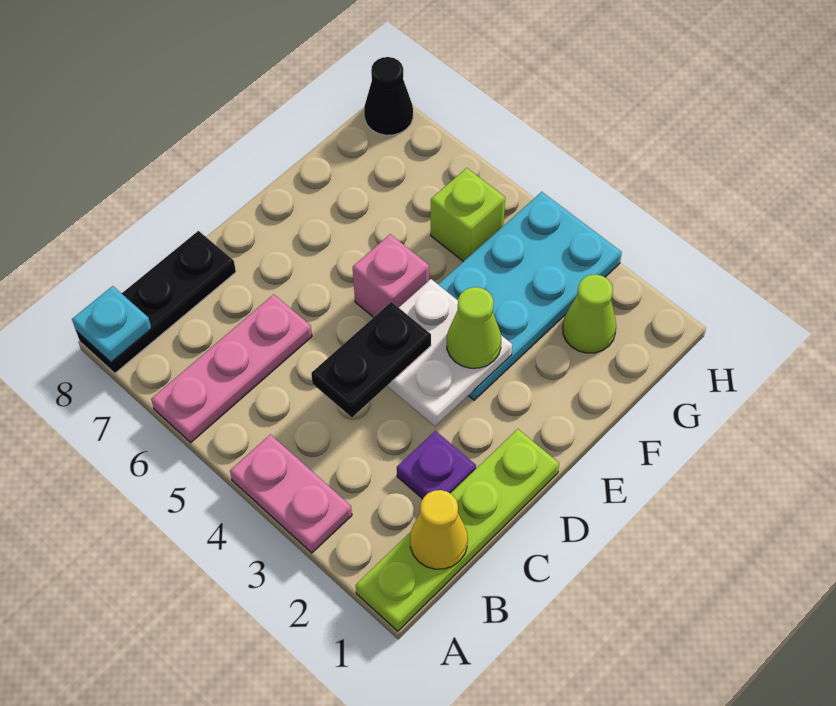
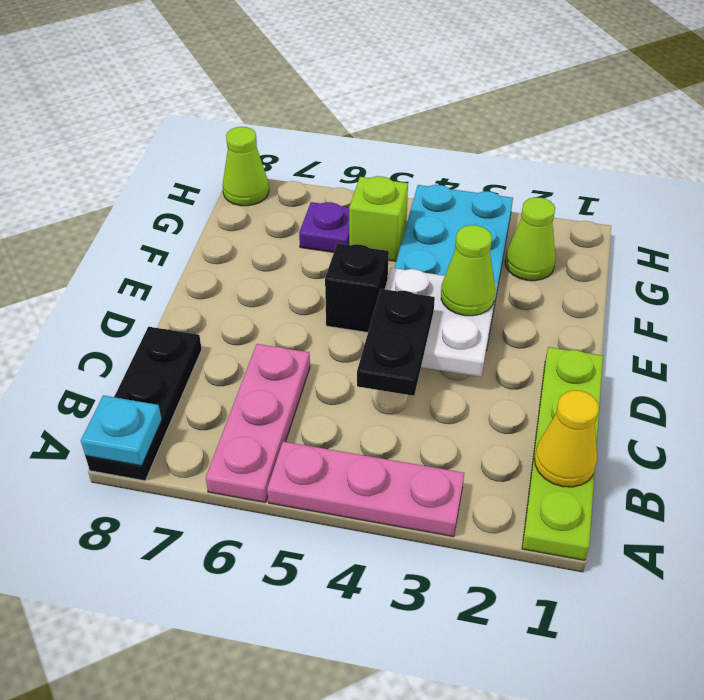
pink 1x2 plate [230,434,352,553] -> pink 1x3 plate [267,442,464,537]
purple 1x1 plate [397,431,476,499] -> purple 1x1 plate moved to [299,202,349,252]
pink 1x1 brick [353,234,429,317] -> black 1x1 brick [325,244,389,333]
black 1x1 cone [364,57,413,135] -> lime 1x1 cone [223,127,269,206]

